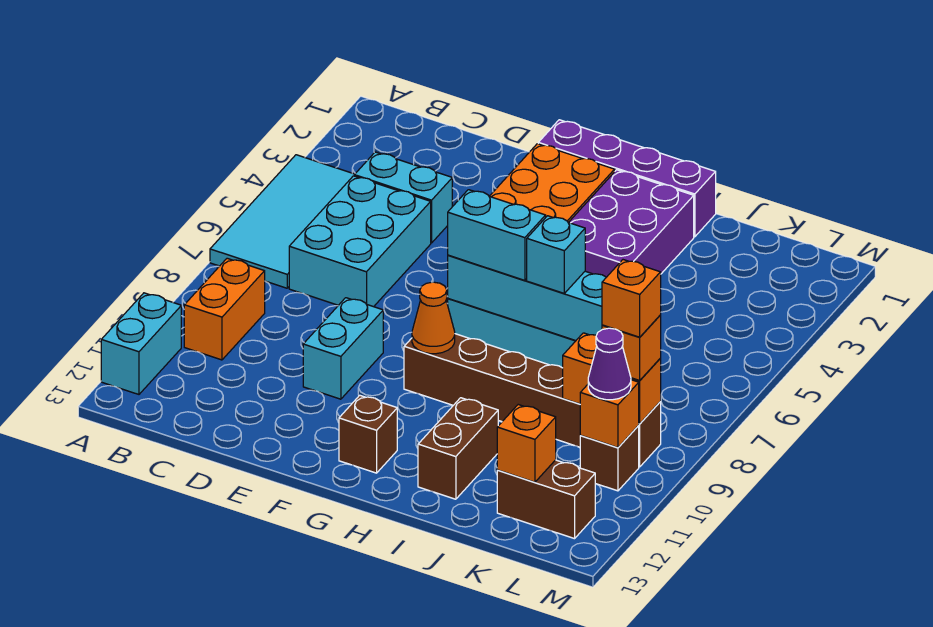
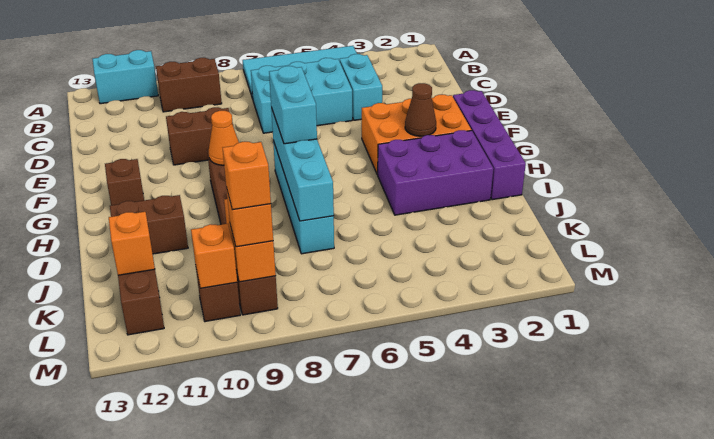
orange 1x2 brick [184,258,265,360] -> brown 1x2 brick [156,58,222,112]
cyan 1x2 brick [303,298,383,399] -> brown 1x2 brick [166,107,233,165]
none -> brown 1x1 cone [405,83,436,136]
cyan 1x1 brick [527,216,585,293] -> none
purple 1x1 cone [588,328,631,400] -> none

